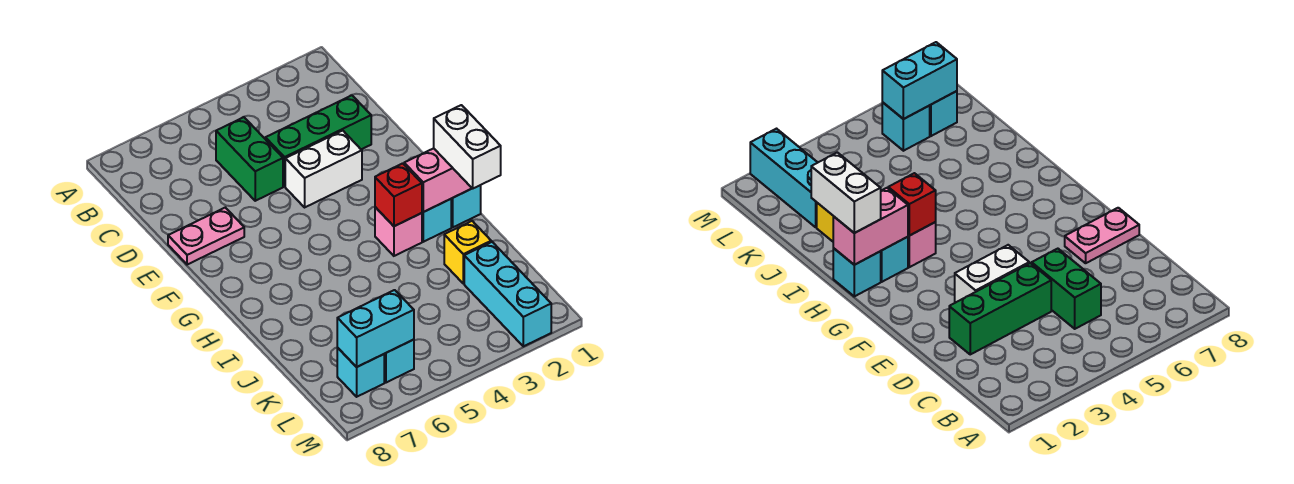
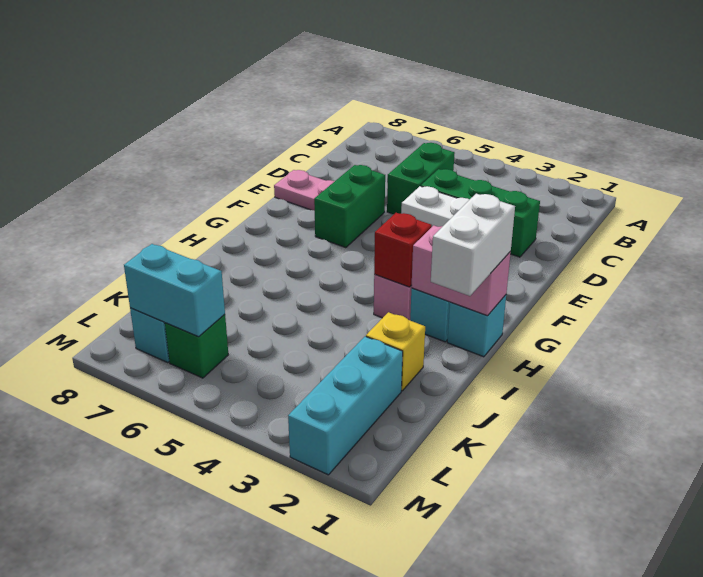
none -> green 1x2 brick [314,165,385,248]
cyan 1x1 brick [384,340,414,383] -> green 1x1 brick [165,314,228,378]

